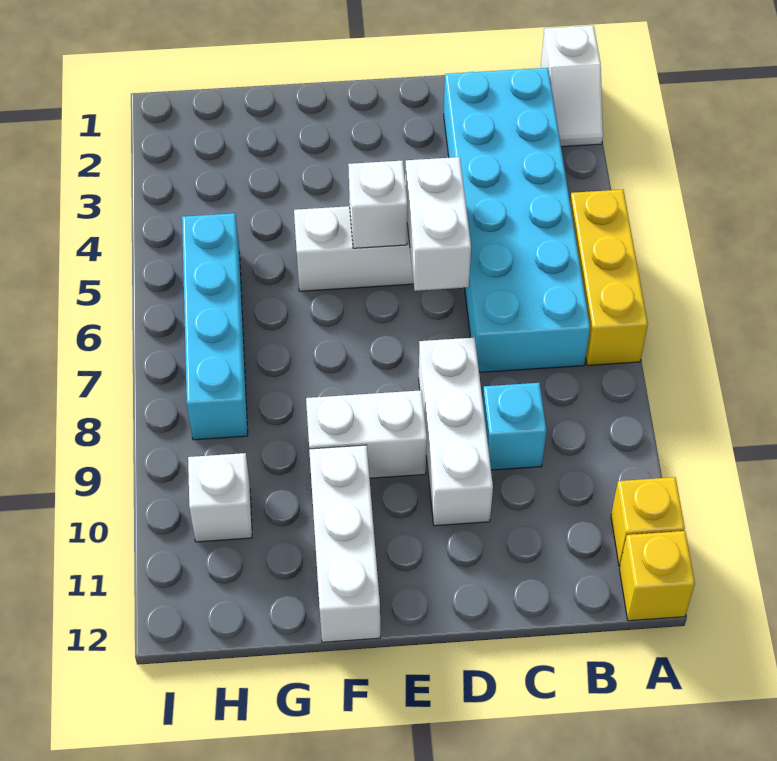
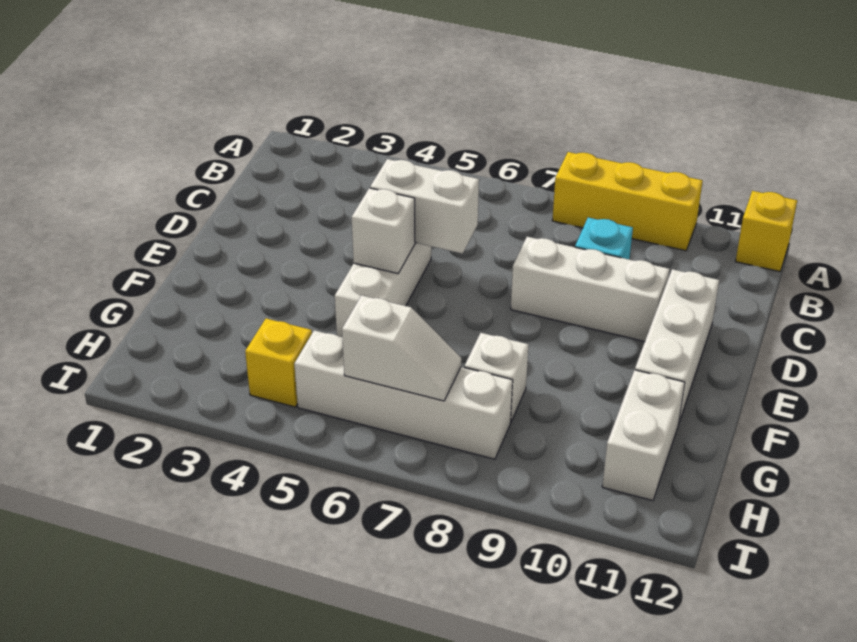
white 1x2 slope [541,26,603,147] -> white 1x2 slope moved to [342,295,461,401]
yellow 1x3 brick [570,190,648,365] -> yellow 1x3 brick moved to [552,152,703,251]
yellow 1x1 brick [611,477,685,566] -> yellow 1x1 brick moved to [245,318,312,407]
cyan 2x6 brick [444,68,590,372] -> none
white 1x2 brick [306,390,427,478] -> white 1x2 brick moved to [602,370,685,501]
white 1x3 brick [309,445,380,642] -> white 1x3 brick turned to [635,269,719,422]
cyan 1x4 brick [182,213,248,440] -> white 1x4 brick [294,330,513,459]
white 1x1 brick [188,453,252,542] -> white 1x1 brick moved to [464,333,528,421]

